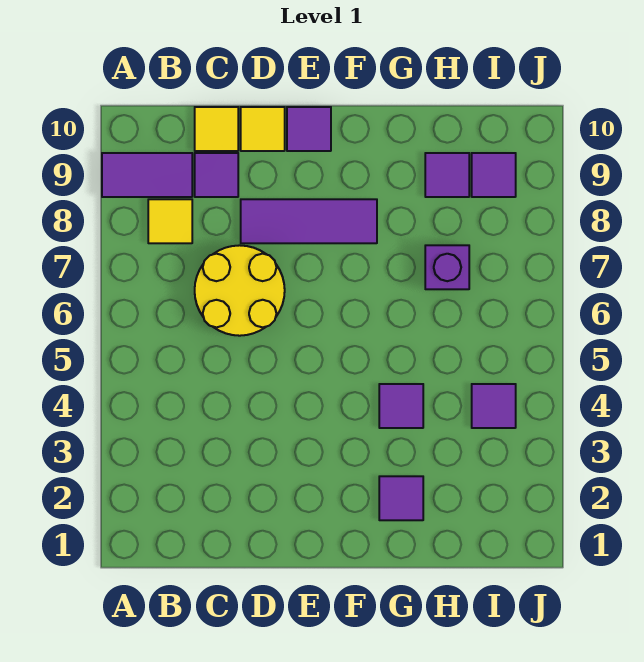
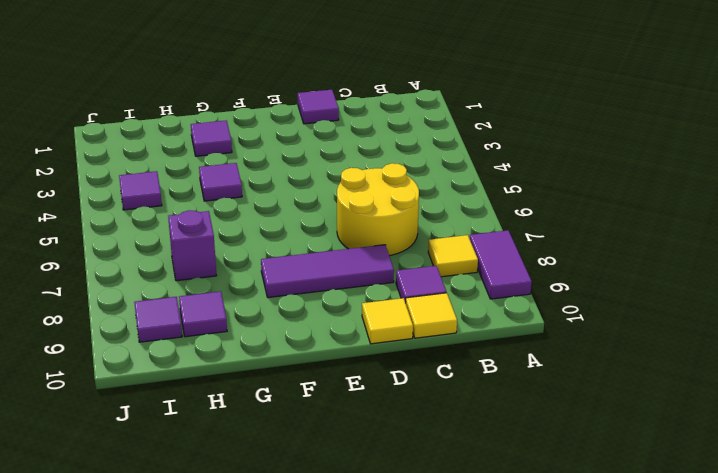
purple 1x2 tile [102,153,192,197] -> purple 1x2 tile turned to [470,230,532,299]
purple 1x1 tile [287,107,331,151] -> purple 1x1 tile moved to [298,90,339,124]

